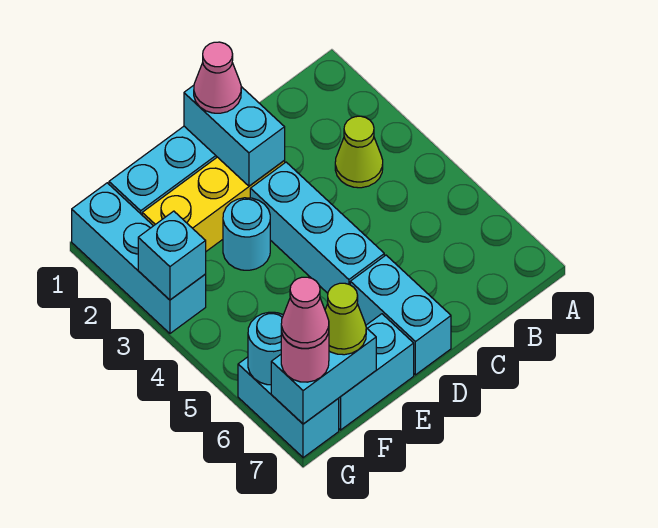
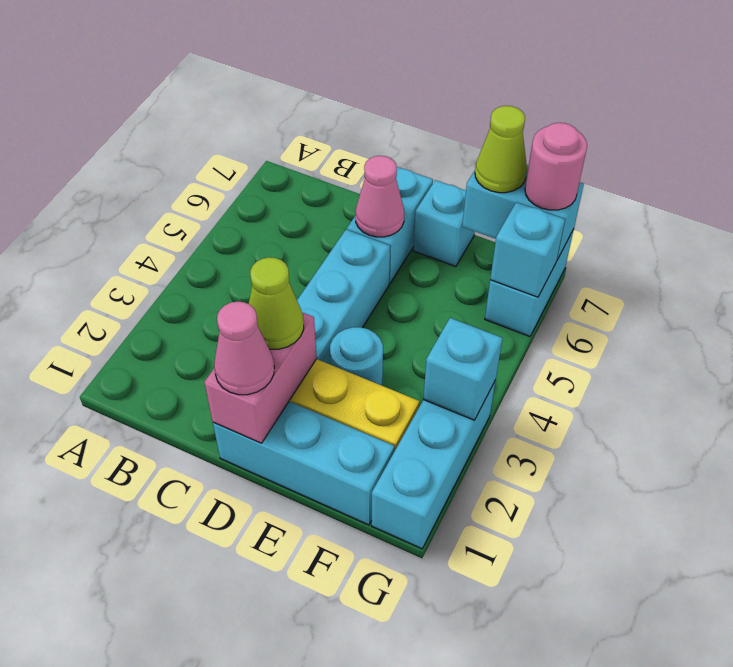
lime 1x1 cone [335,116,383,188] -> lime 1x1 cone moved to [249,257,304,349]
cyan 1x2 brick [184,85,285,186] -> pink 1x2 brick [204,312,317,443]
cyan 1x2 brick [339,314,414,430] -> cyan 1x1 brick [413,180,475,267]
cyan 1x1 round brick [248,312,283,385] -> cyan 1x1 brick [490,202,565,297]
pink 1x1 cone [281,277,329,348] -> pink 1x1 cone moved to [356,156,404,237]

